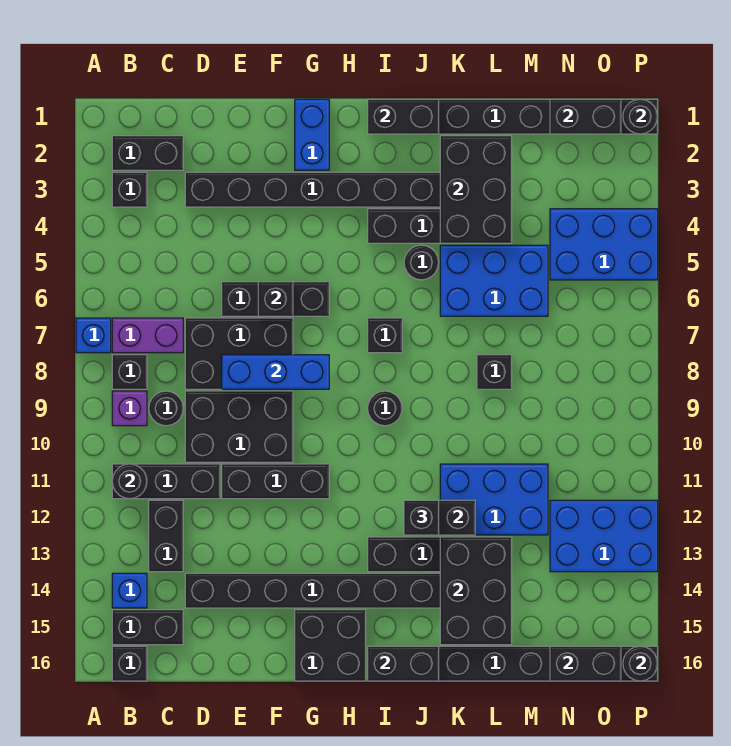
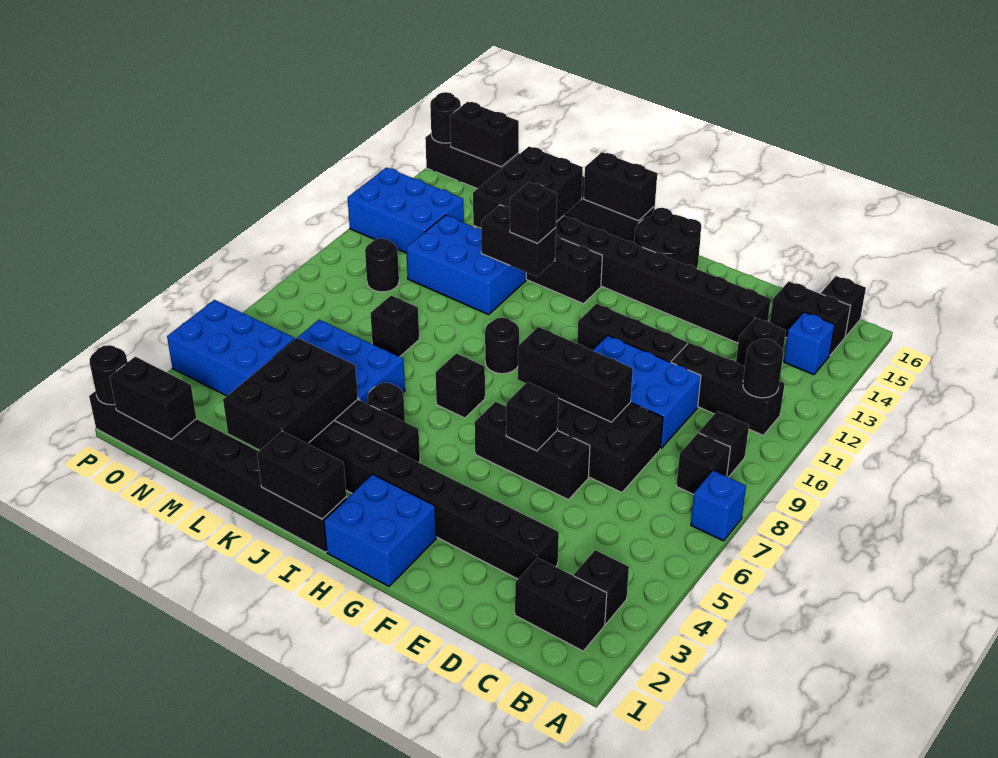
purple 1x2 brick [112,318,183,353] -> none
purple 1x1 brick [112,391,147,426] -> black 1x1 brick [699,411,749,477]
black 1x1 round brick [149,391,183,426] -> black 1x1 round brick moved to [365,238,399,292]
black 1x2 brick [149,500,183,572] -> black 1x1 brick [736,318,786,366]
black 2x3 brick [185,391,293,462] -> blue 2x3 brick [593,336,701,448]
blue 1x3 brick [222,355,329,389] -> black 1x3 brick [518,327,633,422]
blue 1x2 brick [295,99,329,170] -> blue 2x2 brick [324,474,436,586]
black 2x2 brick [295,610,366,681] -> black 2x2 round brick [634,208,701,269]

